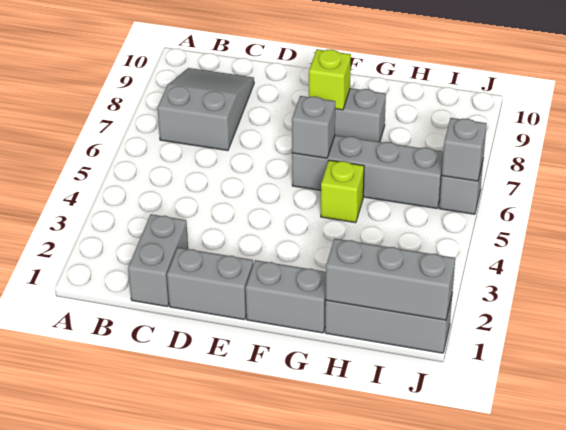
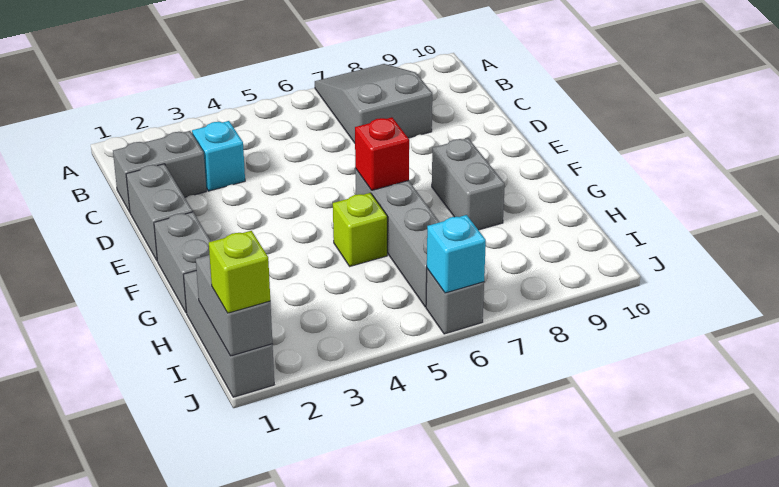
grey 2x3 slope [157,68,254,151] -> grey 2x3 slope turned to [315,64,432,143]
none -> cyan 1x1 brick [192,121,245,191]
grey 1x1 brick [292,96,335,158] -> red 1x1 brick [355,117,409,190]
lime 1x1 brick [309,49,351,110] -> lime 1x1 brick moved to [209,231,270,313]
grey 1x3 brick [326,239,455,320] -> grey 1x2 brick [196,255,272,356]
grey 1x1 brick [442,118,487,181] -> cyan 1x1 brick [427,215,486,293]

